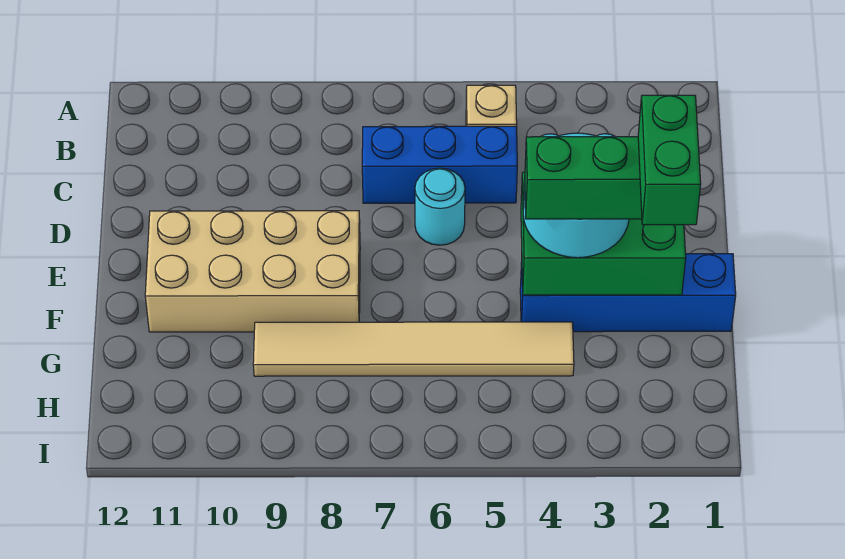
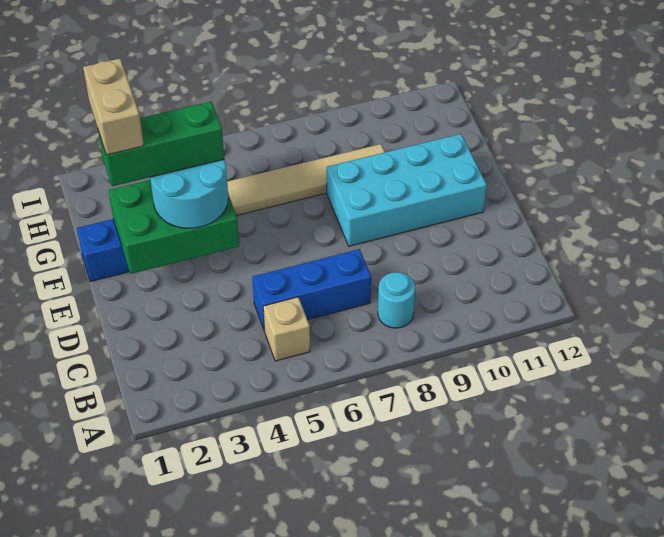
cyan 1x1 round brick [415,168,465,245] -> cyan 1x1 round brick moved to [378,272,415,328]
tan 2x4 brick [145,211,360,332] -> cyan 2x4 brick [327,134,487,246]
green 1x2 brick [638,95,701,225] -> tan 1x2 brick [83,59,144,155]

